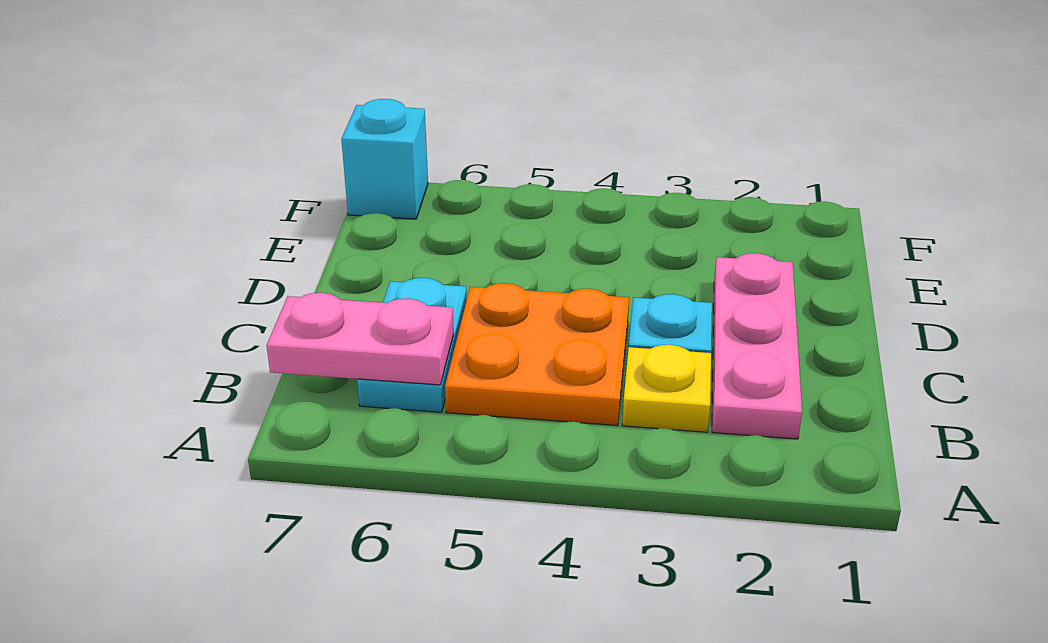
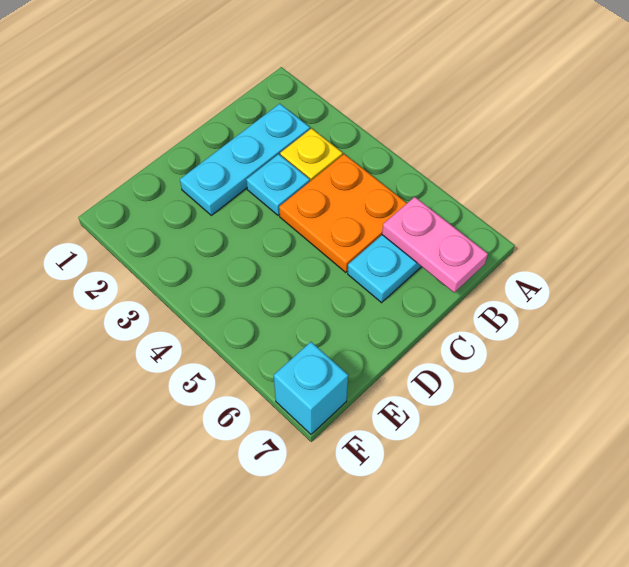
pink 1x3 plate [712,253,802,439] -> cyan 1x3 plate [180,104,310,215]

